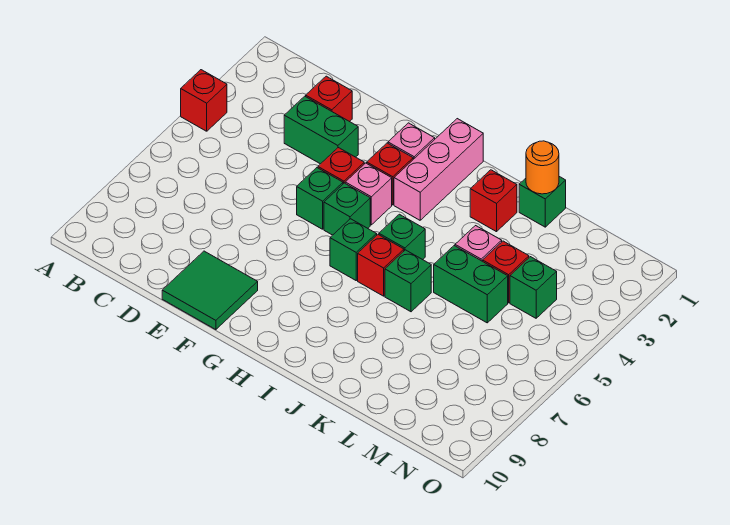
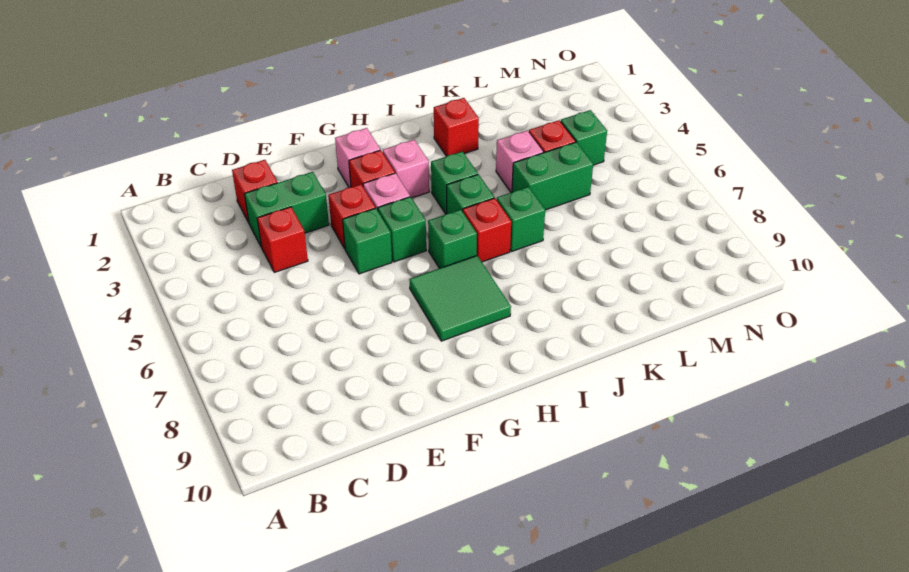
red 1x1 brick [181,70,227,131] -> red 1x1 brick moved to [257,207,308,272]
green 2x2 tile [162,251,258,330] -> green 2x2 tile moved to [410,255,511,341]
pink 1x3 brick [394,119,483,220] -> pink 1x1 brick [383,140,429,198]
green 1x1 brick [519,177,566,227] -> green 1x1 brick moved to [431,151,478,214]
orange 1x1 round brick [526,141,559,194] -> none

